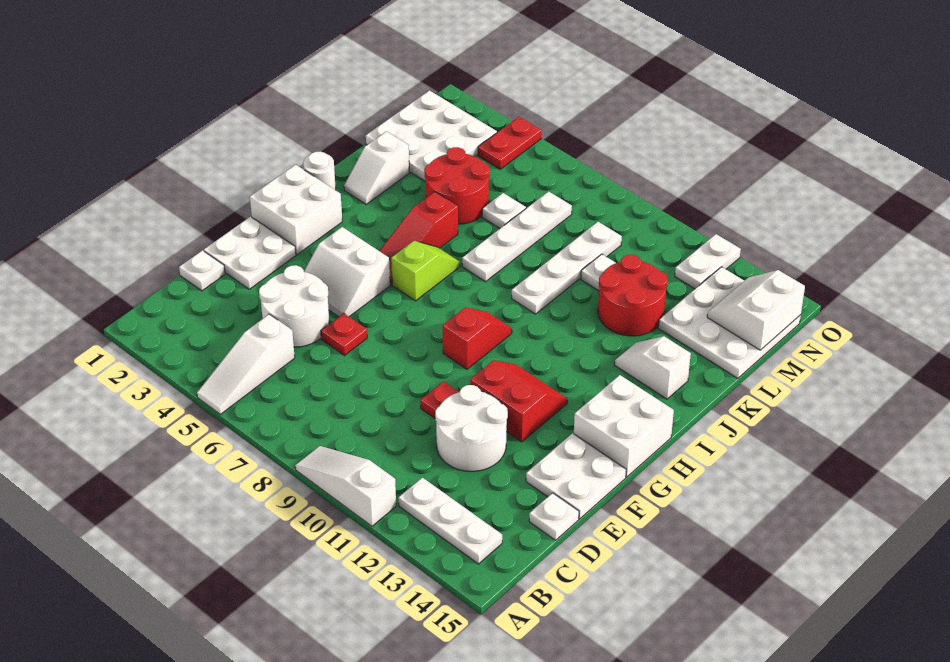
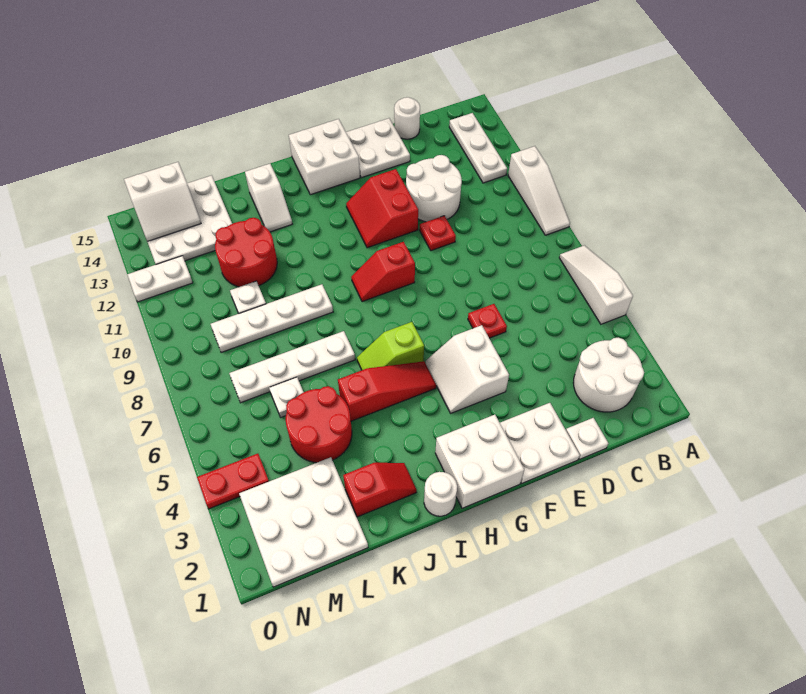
white 1x3 slope [197,314,295,414] -> white 1x3 slope turned to [559,245,633,324]
white 2x2 round brick [259,265,329,347] -> white 2x2 round brick moved to [573,338,644,412]
white 1x1 plate [529,493,579,540] -> white 1x1 round brick [394,97,420,139]
white 2x2 slope [304,227,390,317] -> white 2x2 slope turned to [425,325,509,413]
white 1x2 slope [344,131,409,204] -> red 1x2 slope [343,463,417,517]

